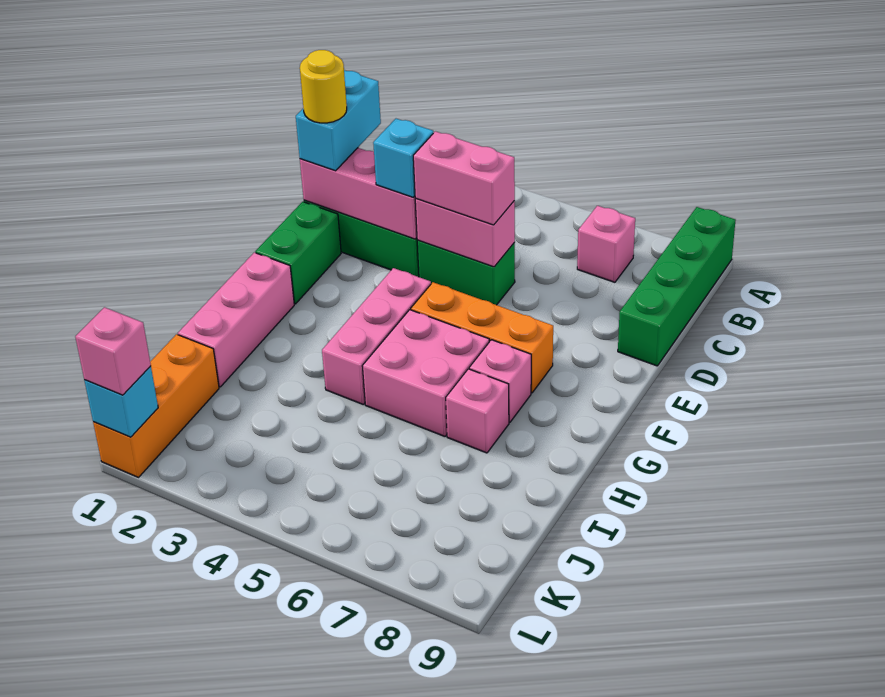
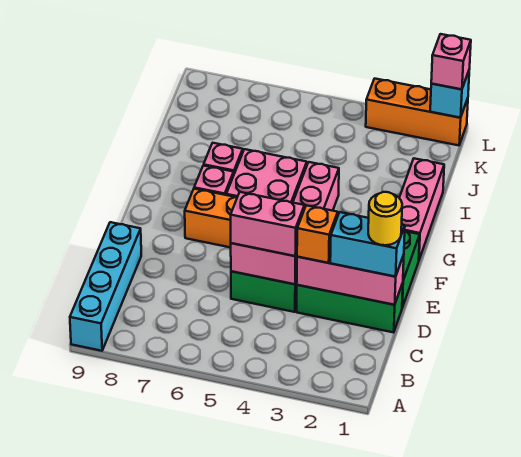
green 1x4 brick [618,207,736,366] -> cyan 1x4 brick [70,222,141,351]
pink 1x1 brick [577,206,635,282] -> none
cyan 1x2 brick [296,70,381,171] -> cyan 1x2 brick turned to [330,212,405,277]
cyan 1x1 brick [373,119,433,197] -> orange 1x1 brick [297,205,338,263]
orange 1x3 brick [93,334,219,477] -> orange 1x3 brick turned to [366,79,468,145]

